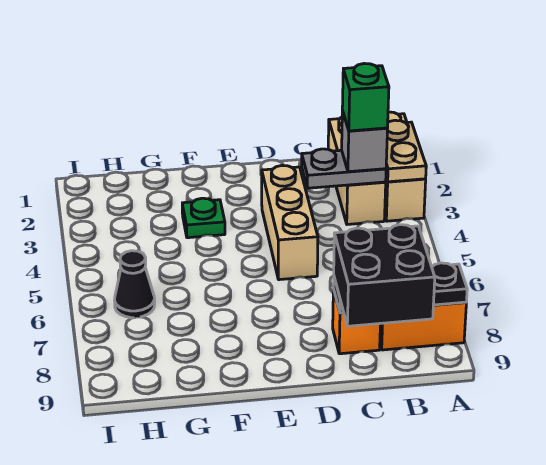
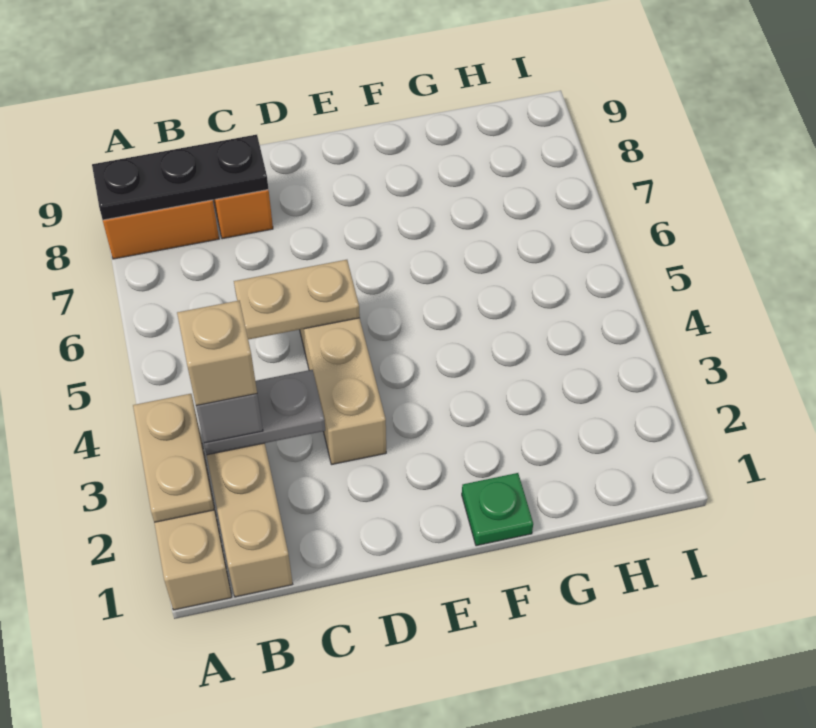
green 1x1 brick [342,64,389,131] -> tan 1x1 brick [177,300,257,406]
black 2x2 brick [334,225,435,326] -> none
none -> tan 1x2 plate [234,260,360,340]
green 1x1 plate [182,198,225,238] -> green 1x1 plate moved to [462,473,533,546]
black 1x1 cone [115,251,155,318] -> none

